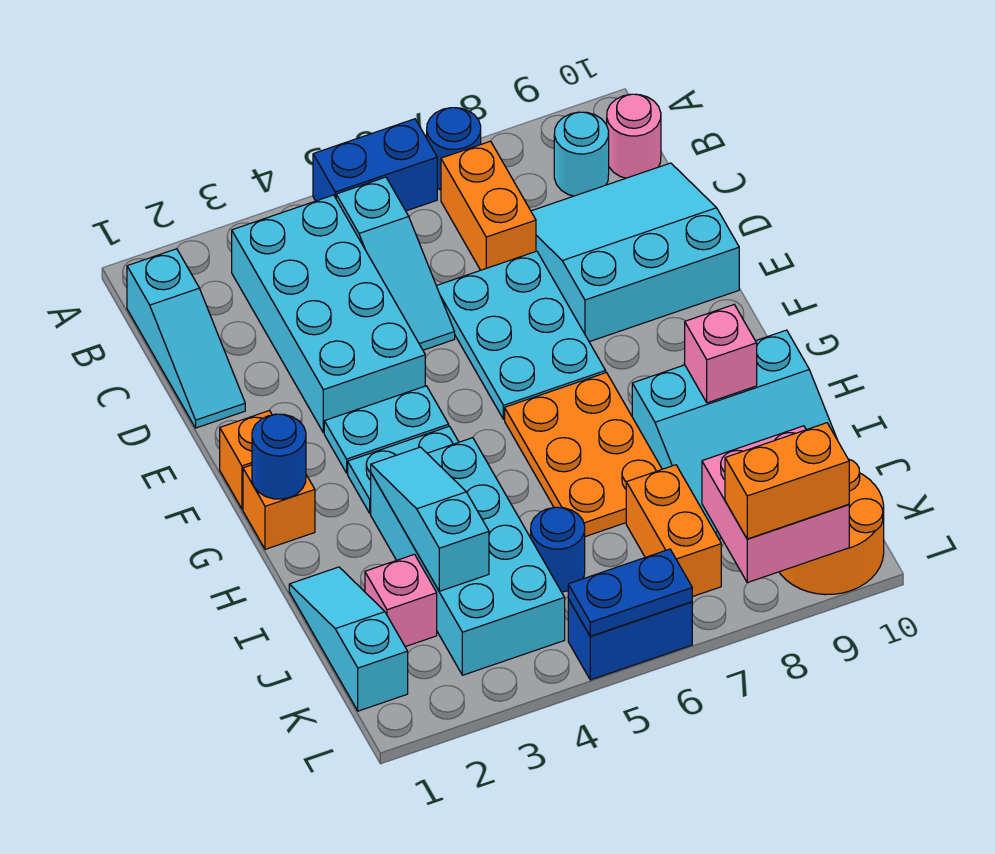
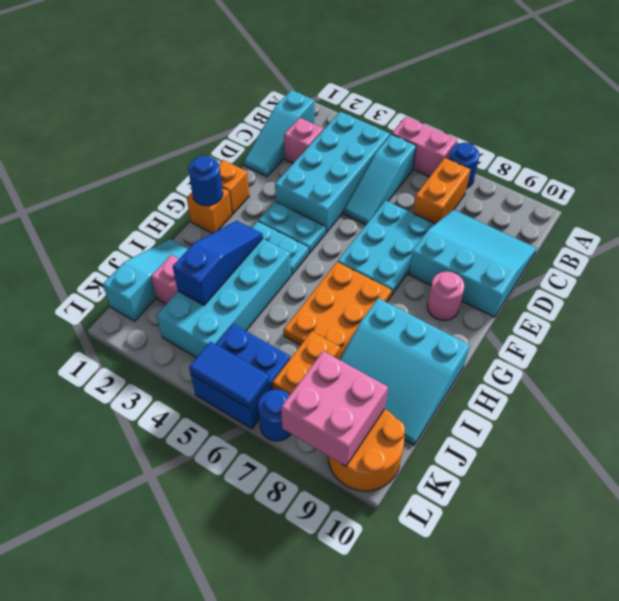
blue 1x2 brick [313,119,437,211] -> pink 1x2 brick [392,117,457,177]
cyan 1x1 round brick [554,112,609,196] -> none
pink 1x1 round brick [607,94,661,178] -> pink 1x1 round brick moved to [427,272,464,321]
cyan 1x3 slope [371,447,489,591] -> blue 1x3 slope [173,221,263,305]
pink 1x1 brick [685,305,757,403] -> pink 1x1 brick moved to [284,118,323,163]
blue 1x1 round brick [531,507,585,592] -> blue 1x1 round brick moved to [258,390,291,441]
blue 1x2 brick [568,599,692,680] -> blue 2x2 brick [191,324,290,429]
blue 1x2 plate [568,549,692,636] -> blue 1x2 tile [189,342,270,409]
orange 1x2 brick [725,423,849,539] -> none

